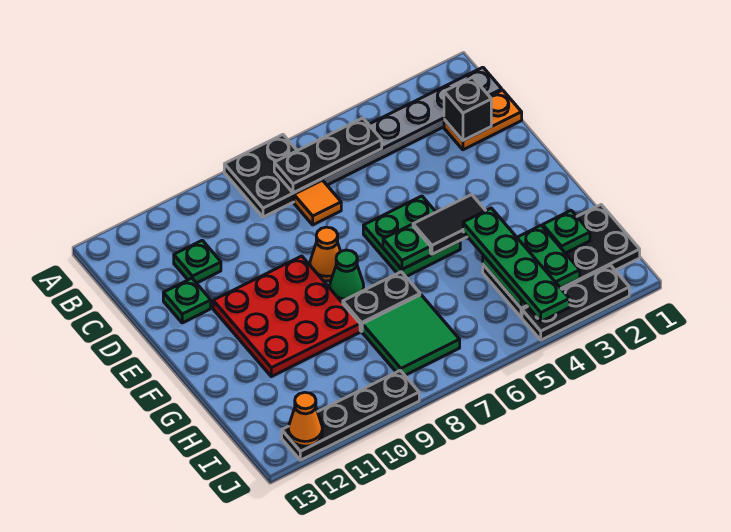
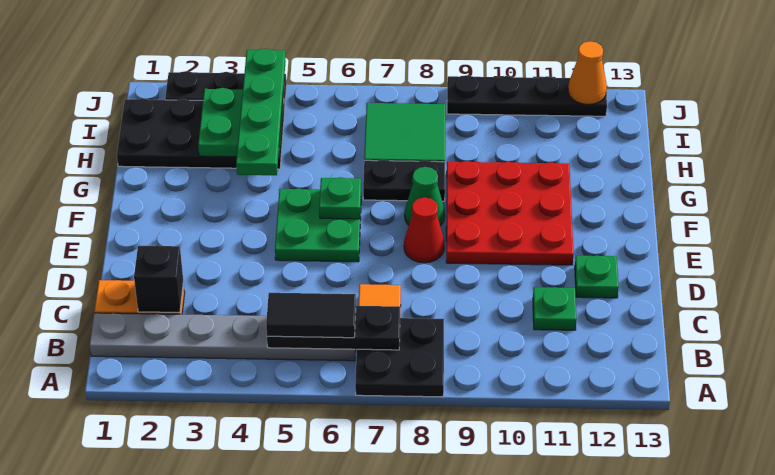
orange 1x1 cone [310,227,341,281] -> red 1x1 cone [404,198,444,263]
black 1x2 tile [413,195,486,254] -> black 1x2 tile moved to [266,293,356,338]
green 1x1 plate [542,210,590,253] -> none

